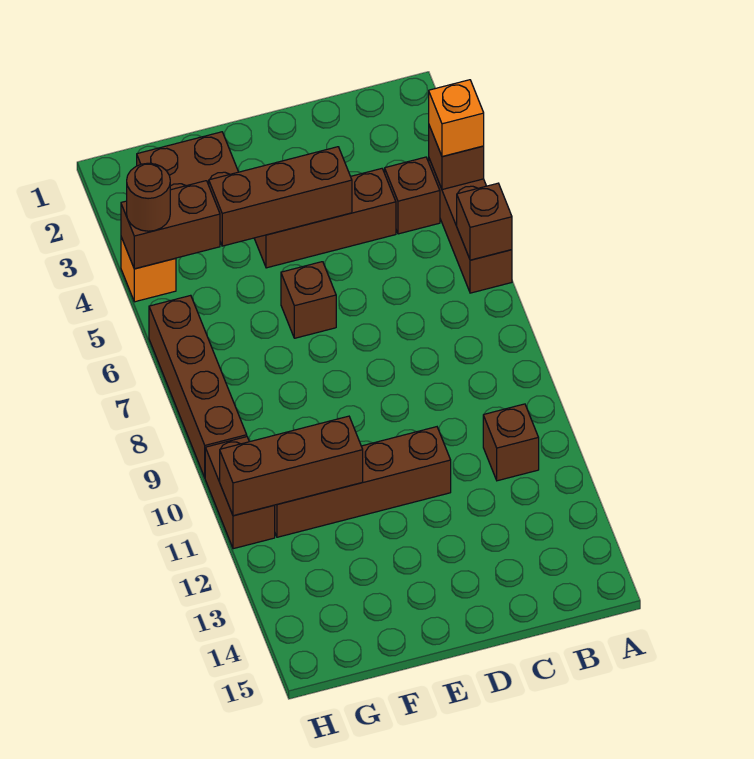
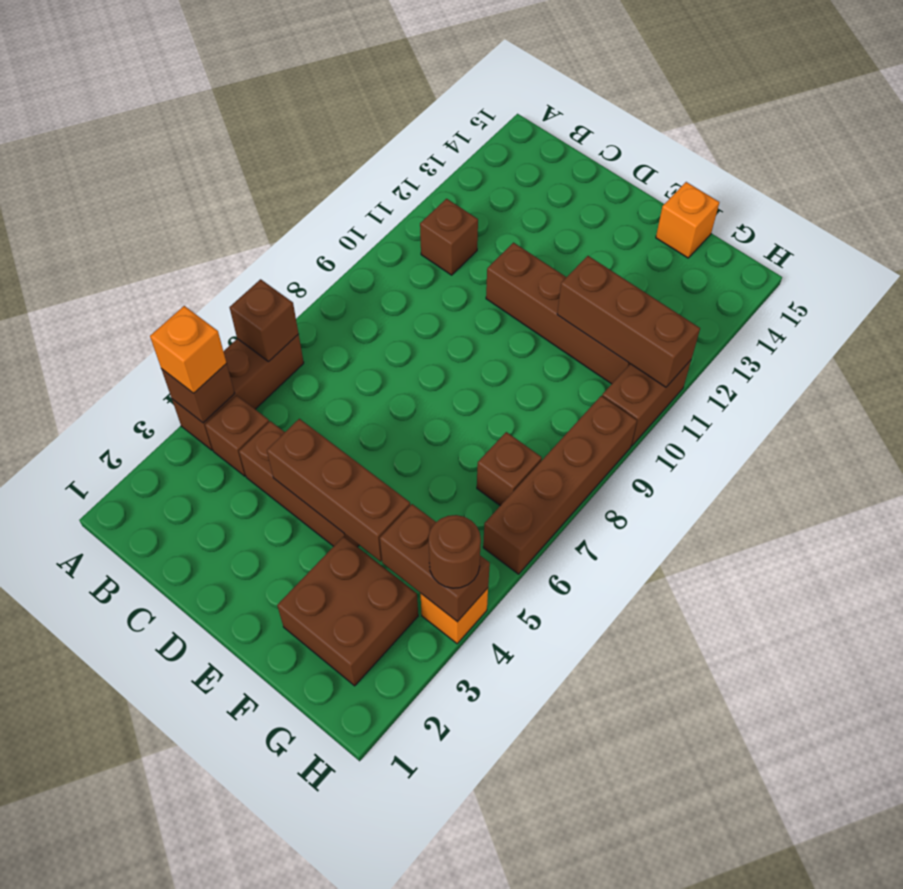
brown 1x1 brick [281,262,336,338] -> brown 1x1 brick moved to [477,432,542,506]
none -> orange 1x1 brick [656,182,719,258]

